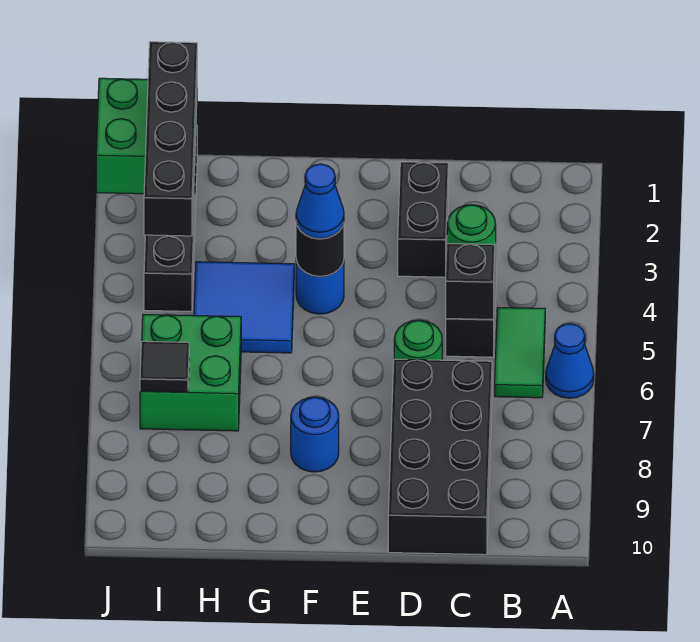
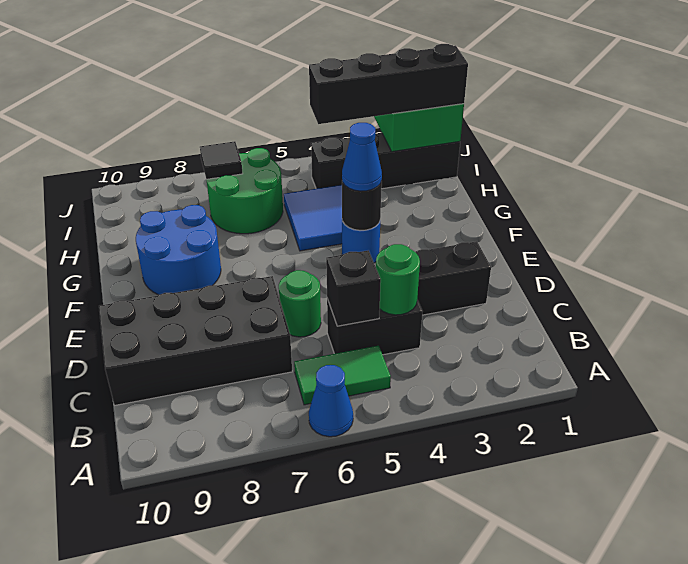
blue 1x1 round brick [291,397,339,472] -> blue 2x2 round brick [136,205,221,295]
green 2x2 brick [140,315,241,431] -> green 2x2 round brick [206,148,283,234]

